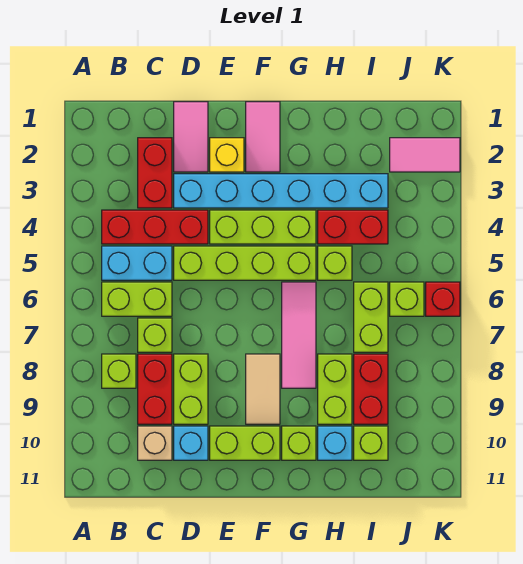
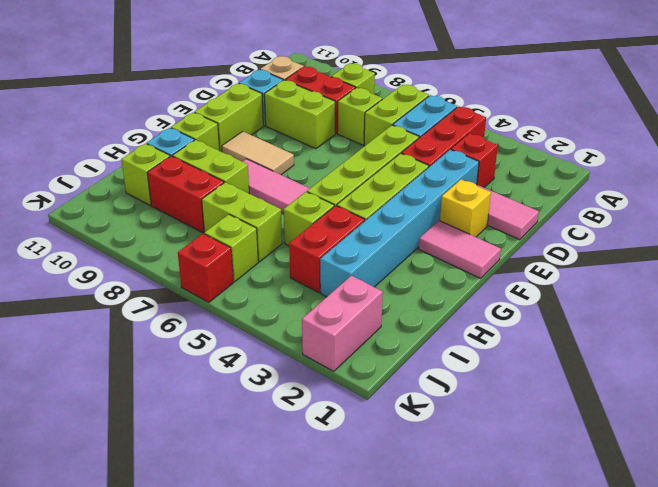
red 1x2 brick [138,138,172,208] -> red 1x1 brick [451,133,498,187]
pink 1x2 tile [390,138,460,172] -> pink 1x2 brick [302,276,383,371]

